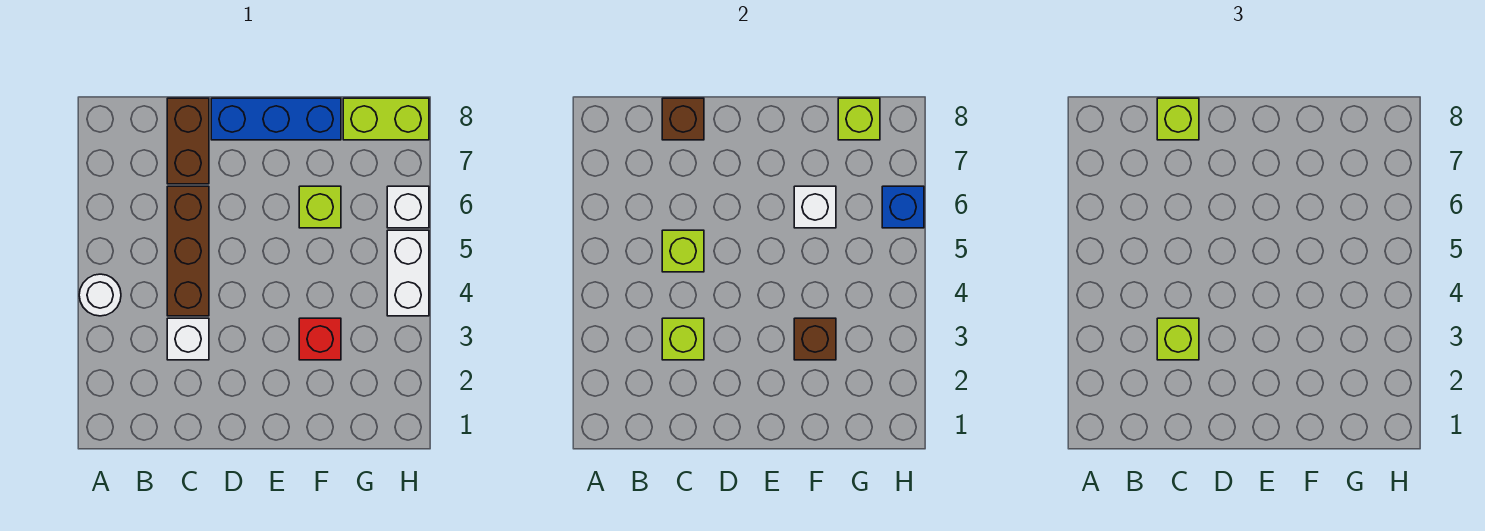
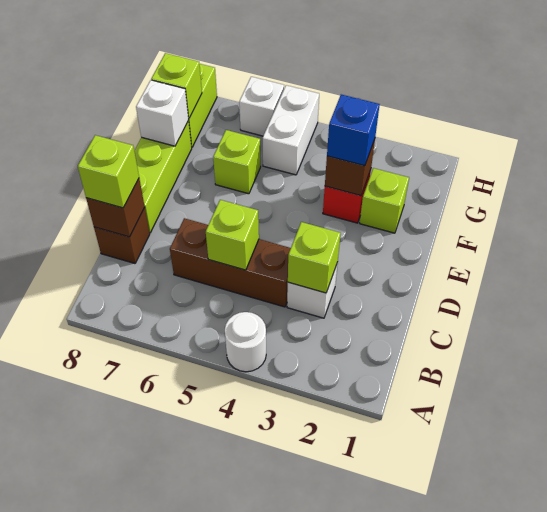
lime 1x1 brick [1157,318,1199,360] -> lime 1x1 brick moved to [360,168,409,233]
brown 1x2 brick [167,98,209,184] -> brown 1x1 brick [94,208,150,263]
blue 1x3 brick [211,98,341,140] -> lime 1x3 brick [134,121,192,233]
white 1x1 brick [794,186,836,228] -> white 1x1 brick moved to [136,80,189,146]
white 1x2 brick [387,230,429,316] -> white 1x2 brick turned to [263,85,319,175]
blue 1x1 brick [882,186,924,228] -> blue 1x1 brick moved to [327,95,380,166]

